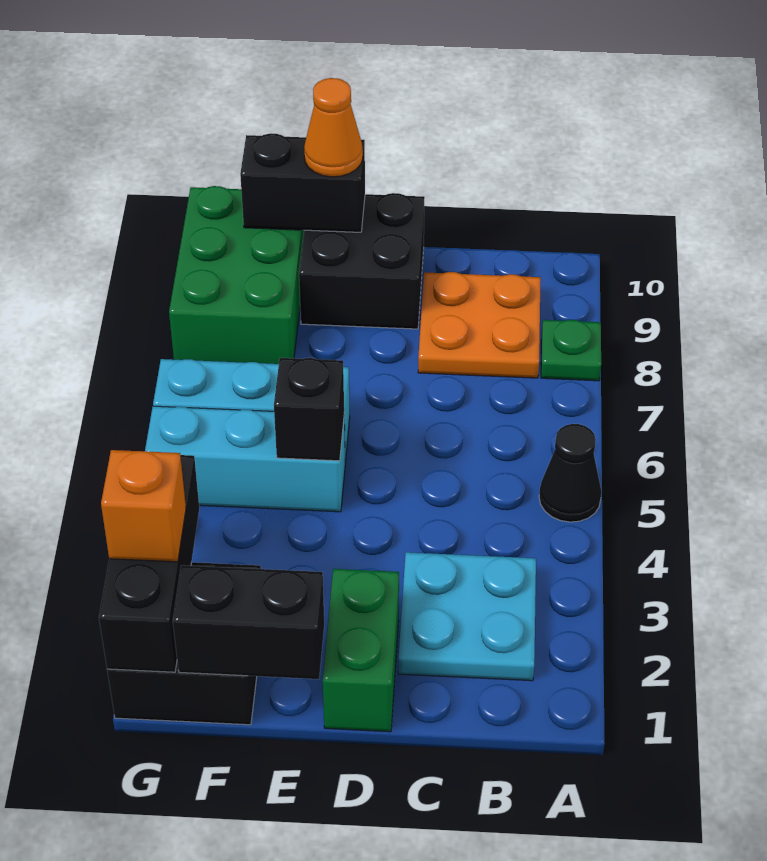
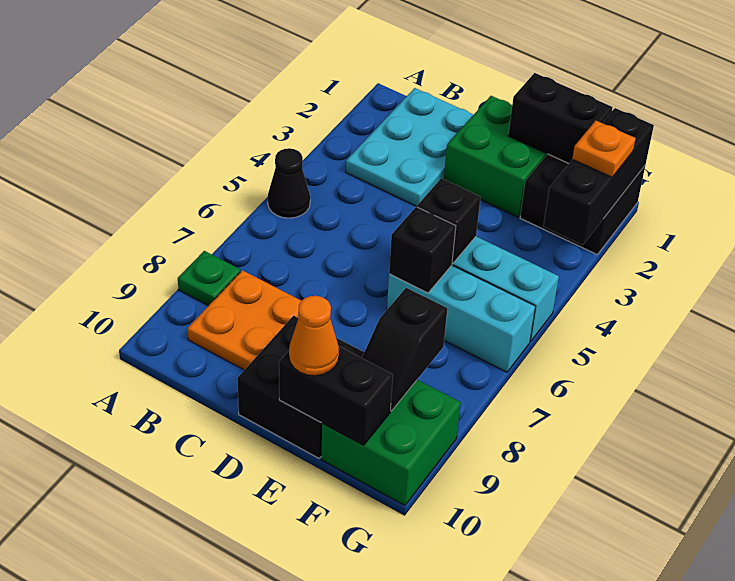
cyan 2x2 plate [398,552,536,681] -> cyan 2x3 plate [346,88,473,207]
green 1x2 brick [323,569,399,732] -> green 2x2 brick [444,96,547,217]
none -> black 1x1 brick [389,207,456,293]
green 2x3 brick [169,186,304,364] -> green 2x2 brick [321,380,461,505]
none -> black 1x2 slope [362,288,447,411]
orange 1x1 brick [101,450,186,562] -> orange 1x1 plate [572,121,635,177]

